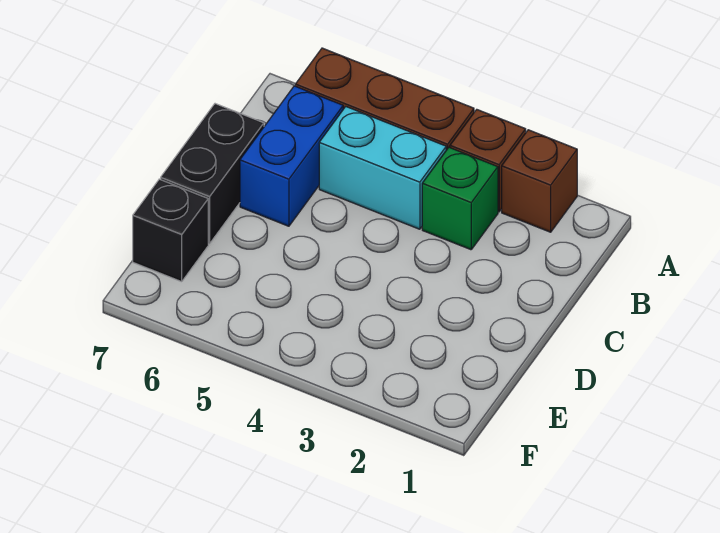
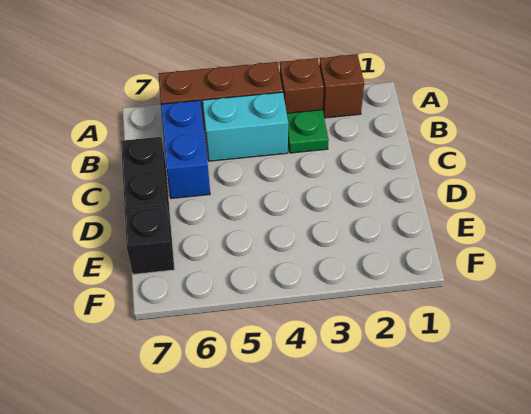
green 1x1 brick [422,147,498,250] -> green 1x1 plate [287,110,329,153]

